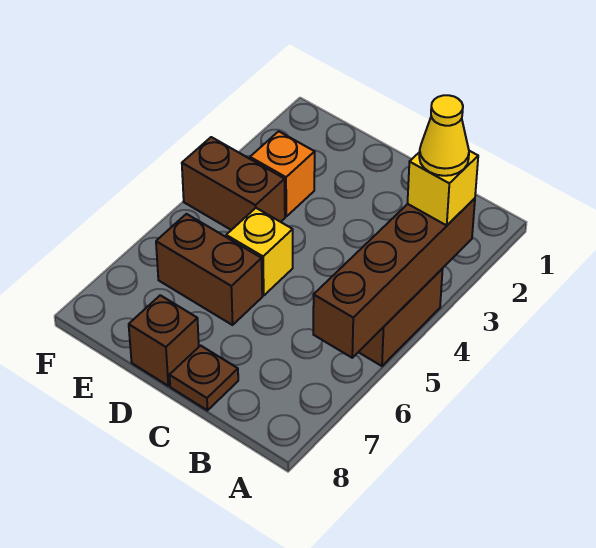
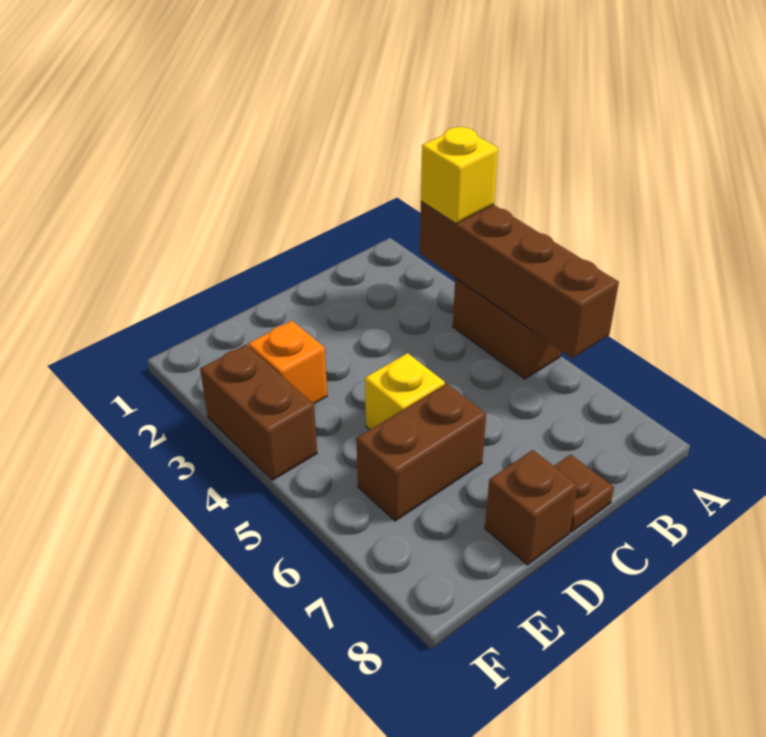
yellow 1x1 cone [419,95,469,176] -> none
brown 1x2 brick [182,137,285,230] -> brown 1x2 brick turned to [200,345,317,480]

